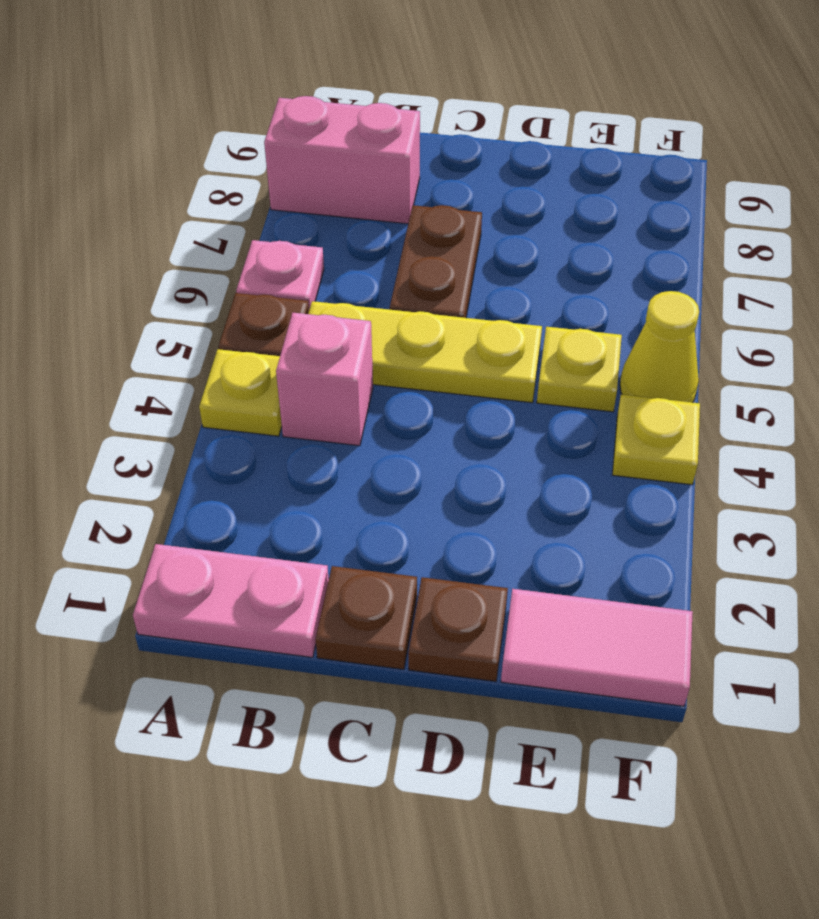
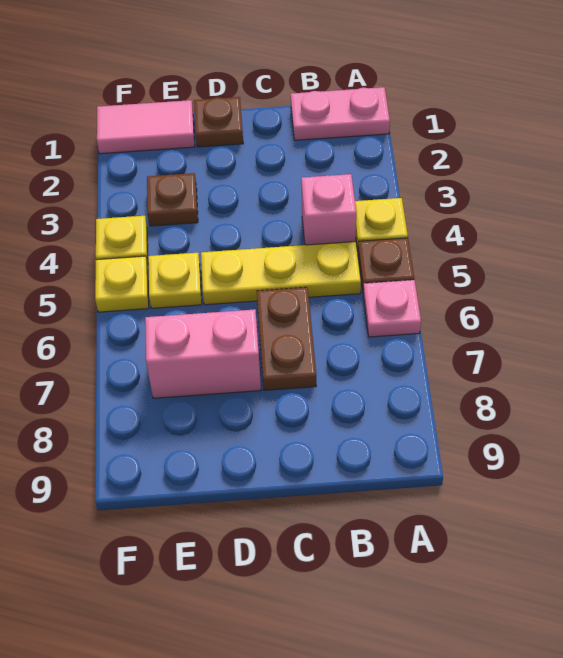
pink 1x2 brick [264,96,420,224] -> pink 1x2 brick moved to [145,309,261,398]
brown 1x1 plate [315,566,417,669] -> brown 1x1 plate moved to [147,173,198,226]
yellow 1x1 cone [620,291,699,402] -> yellow 1x1 plate [95,256,149,312]

